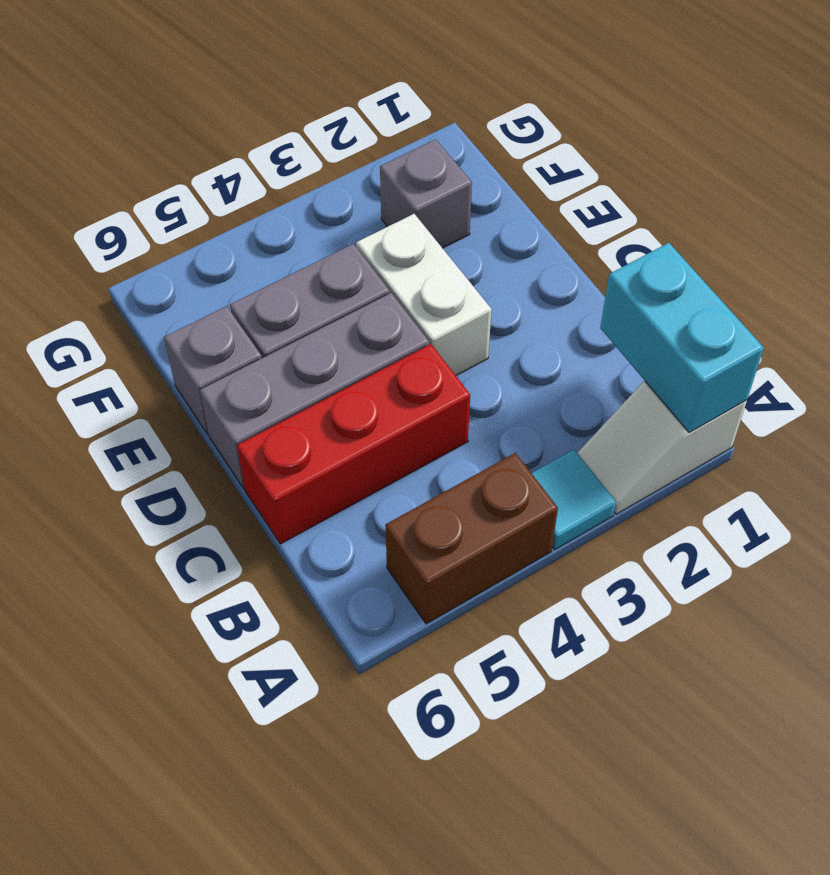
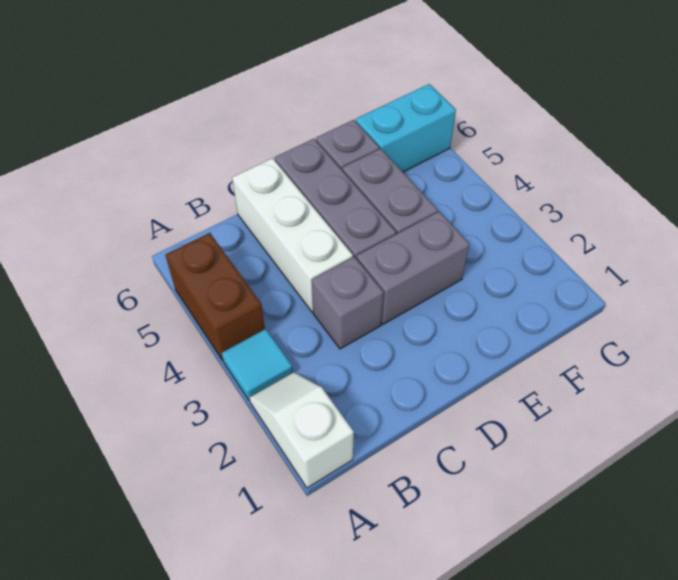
cyan 1x2 brick [600,243,764,433] -> cyan 1x2 brick moved to [356,84,456,172]
red 1x3 brick [237,344,470,544] -> white 1x3 brick [232,158,353,312]
white 1x2 brick [356,214,492,375] -> grey 1x2 brick [356,211,470,324]
grey 1x1 brick [380,139,472,248] -> grey 1x1 brick moved to [312,257,383,349]

